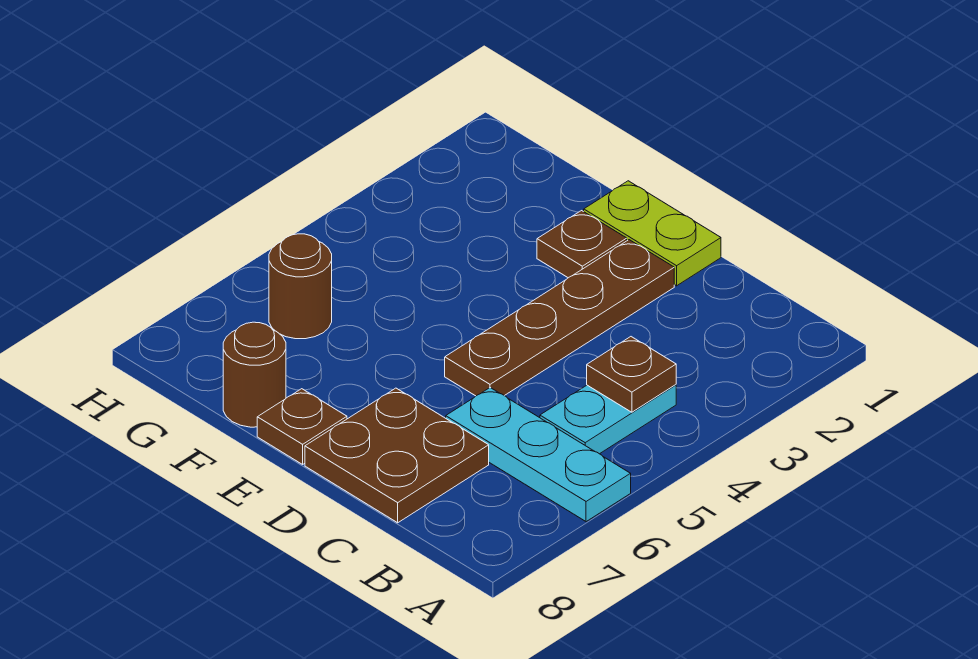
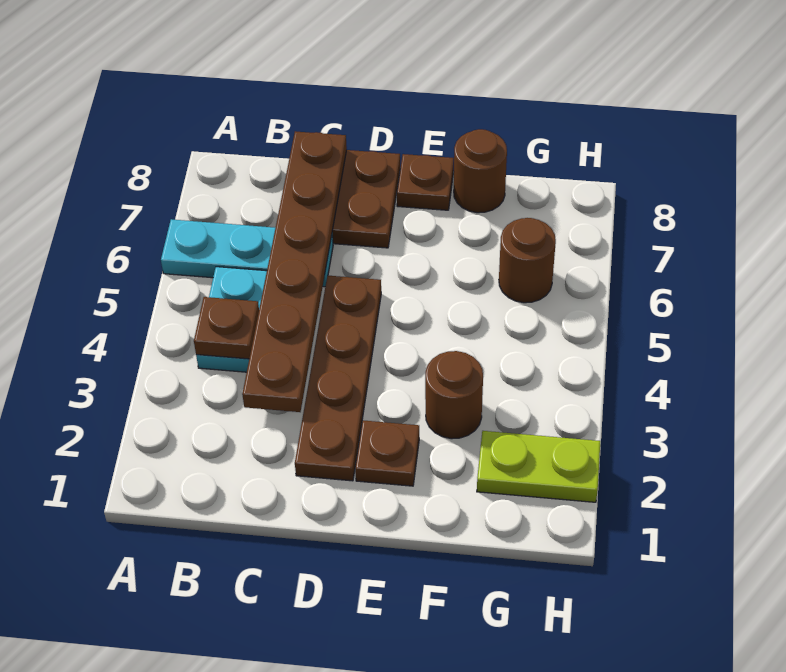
none -> brown 1x6 plate [242,131,347,412]
lime 1x2 plate [584,181,721,286] -> lime 1x2 plate moved to [477,431,600,502]
none -> brown 1x1 round brick [425,351,483,439]

